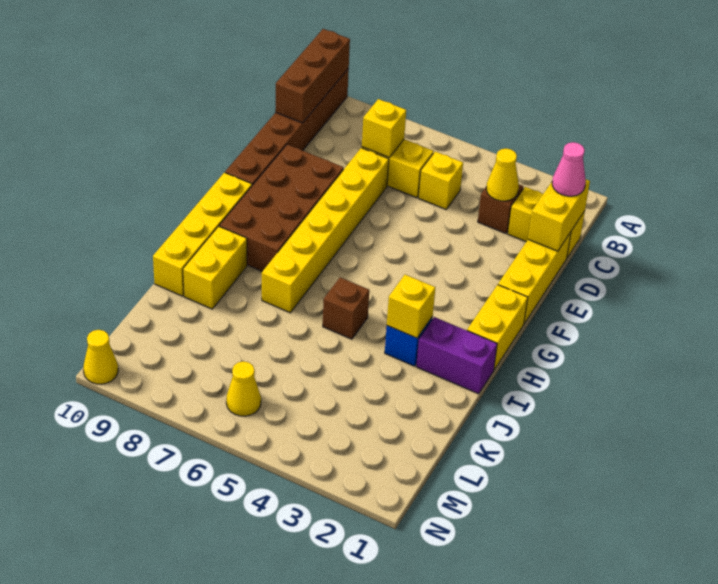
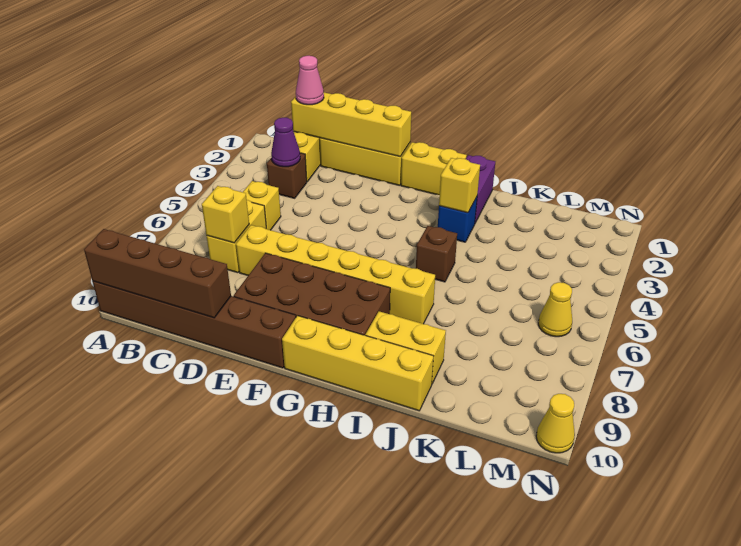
brown 1x3 brick [275,29,350,123] -> brown 1x4 brick [84,229,231,318]
yellow 1x2 brick [528,180,590,251] -> yellow 1x4 brick [291,92,411,157]
yellow 1x1 cone [486,148,519,201] -> purple 1x1 cone [271,118,300,167]

